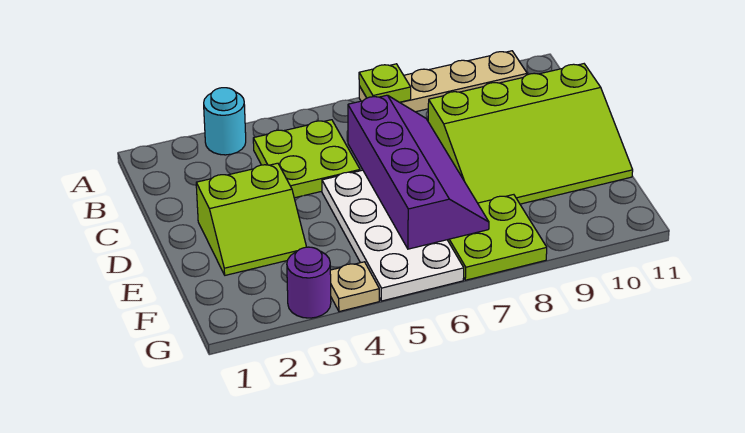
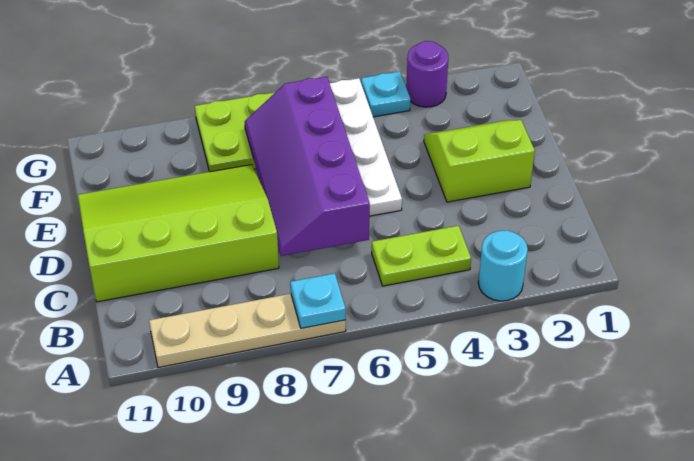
lime 1x1 plate [359,64,411,102] -> cyan 1x1 plate [290,273,346,328]
lime 2x2 plate [253,120,360,198] -> lime 1x2 plate [372,226,471,286]
tan 1x1 plate [330,262,379,312] -> cyan 1x1 plate [361,72,411,117]

